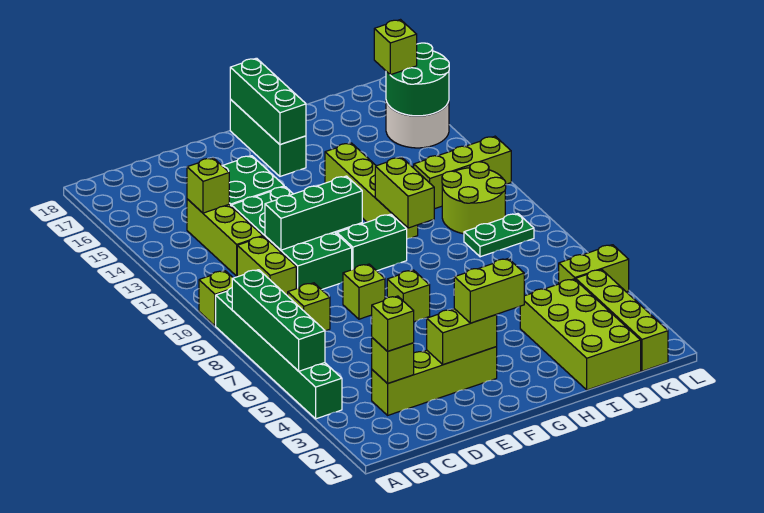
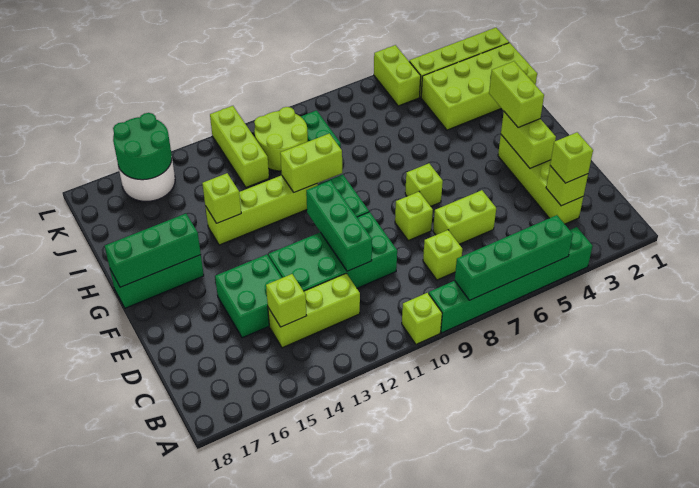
lime 1x2 brick [237,236,296,296] -> lime 1x2 brick moved to [433,190,496,244]
lime 1x1 brick [374,20,417,75] -> lime 1x1 brick moved to [202,173,241,223]

